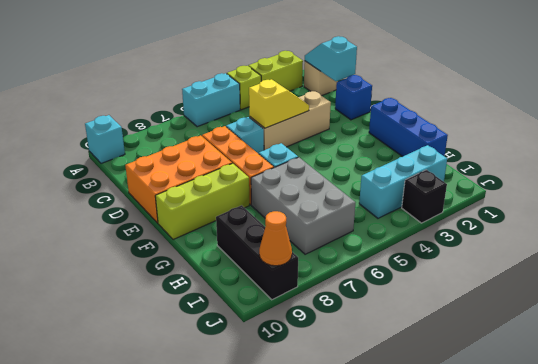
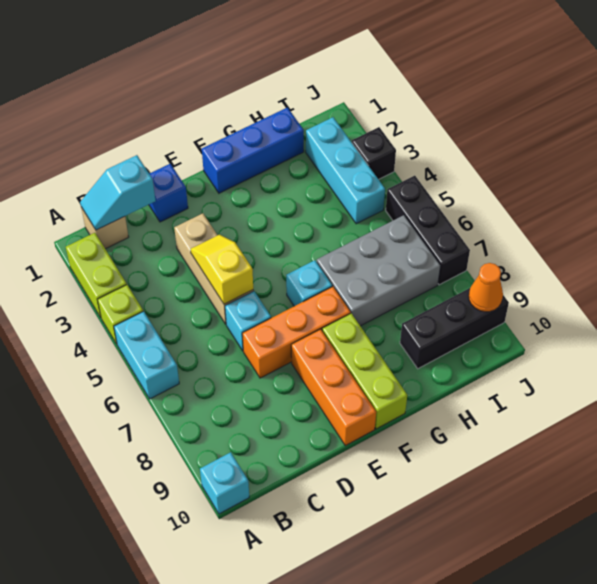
orange 2x3 brick [125,135,232,223] -> orange 1x3 brick [291,329,376,446]
none -> black 1x3 brick [386,176,470,285]

